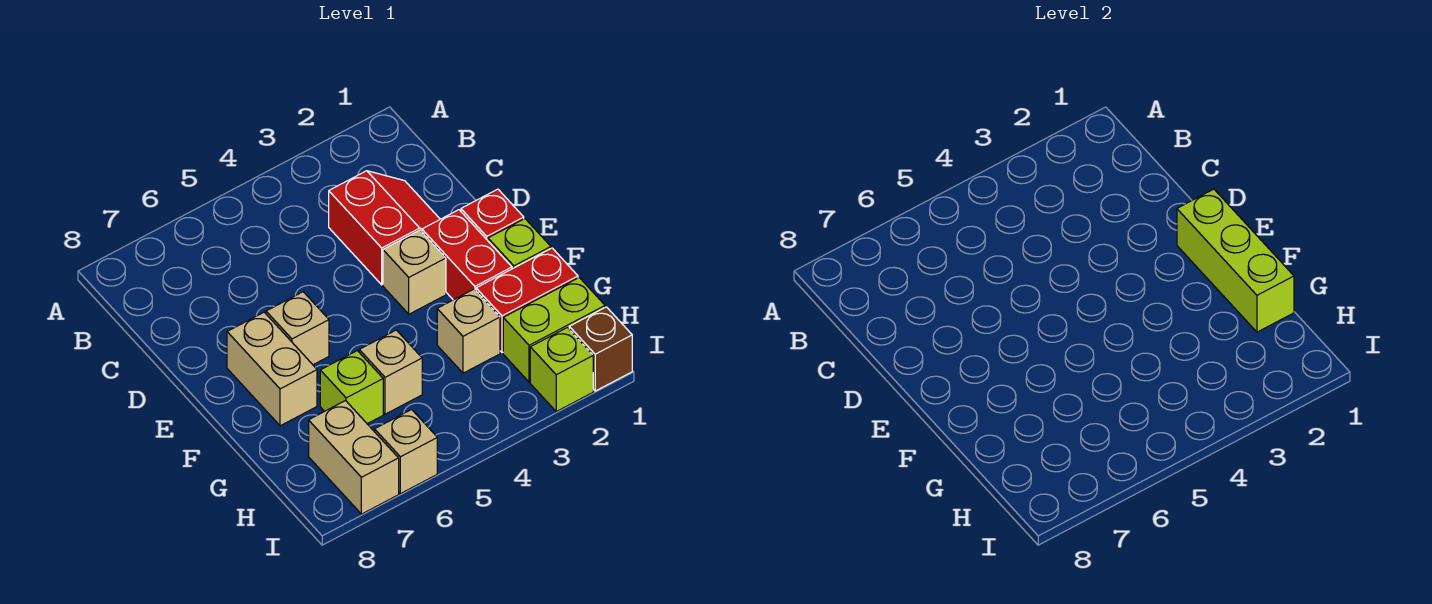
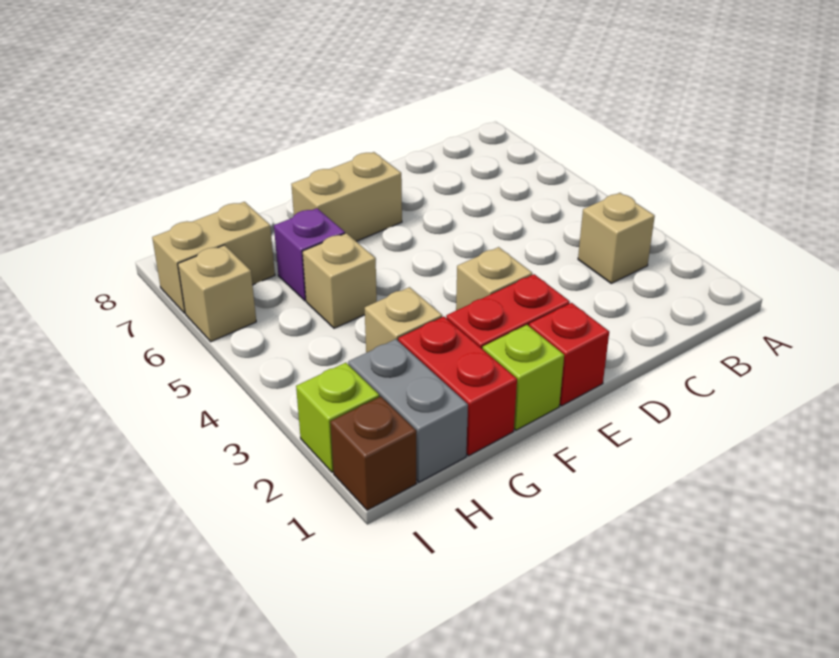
red 2x2 slope [329,171,440,285] -> none
lime 1x3 brick [1177,189,1294,332] -> none
tan 1x1 brick [266,292,329,365] -> tan 1x1 brick moved to [578,193,655,283]
lime 1x1 brick [320,351,383,424] -> purple 1x1 brick [274,208,345,301]
lime 1x2 brick [503,278,605,382] -> grey 1x2 brick [348,339,468,482]

